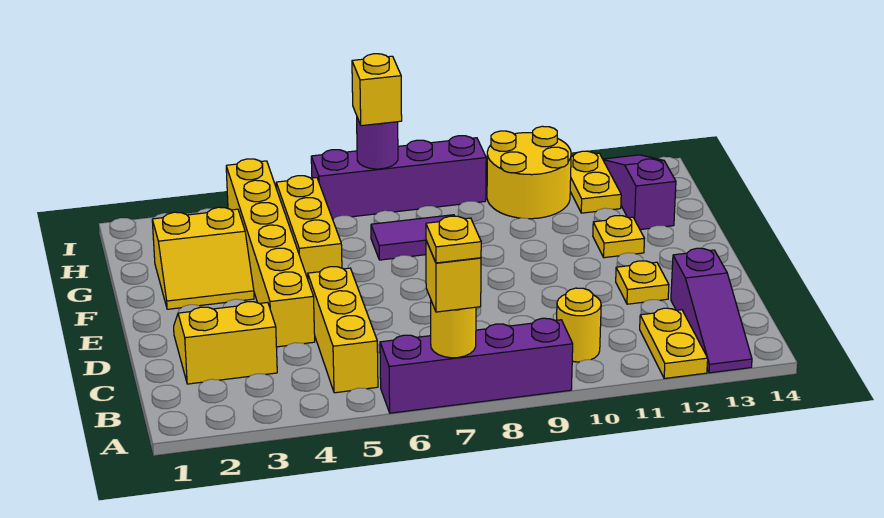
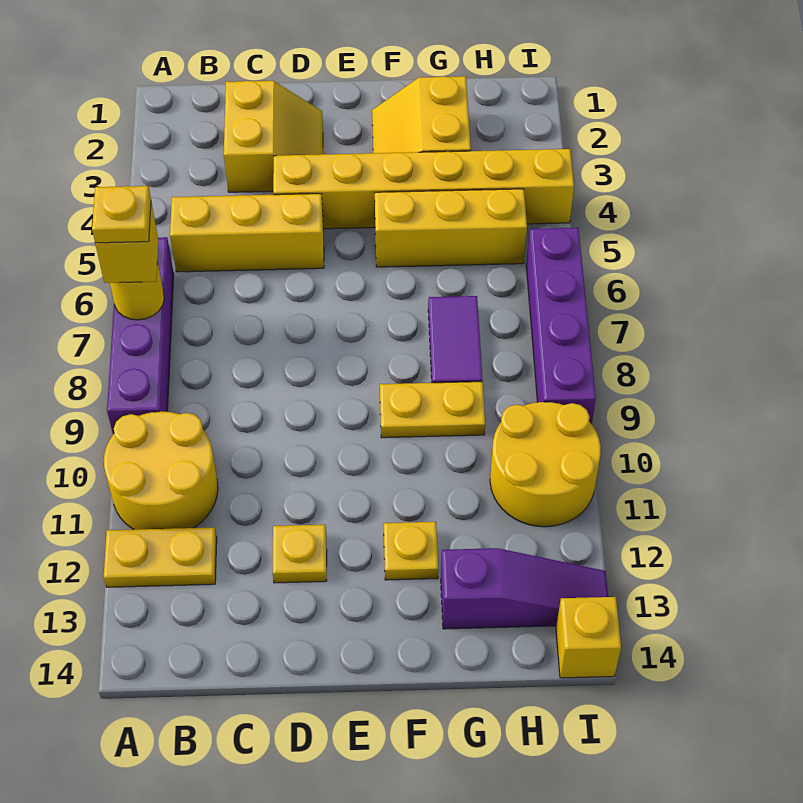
purple 1x3 slope [671,248,752,373] -> none
yellow 1x1 round brick [557,288,601,362] -> yellow 2x2 round brick [104,411,218,529]
yellow 1x2 plate [570,151,621,213] -> yellow 1x2 plate moved to [380,382,485,438]
purple 1x1 round brick [357,118,398,169] -> none
yellow 1x1 brick [352,54,402,126] -> yellow 1x1 brick moved to [556,597,621,678]

